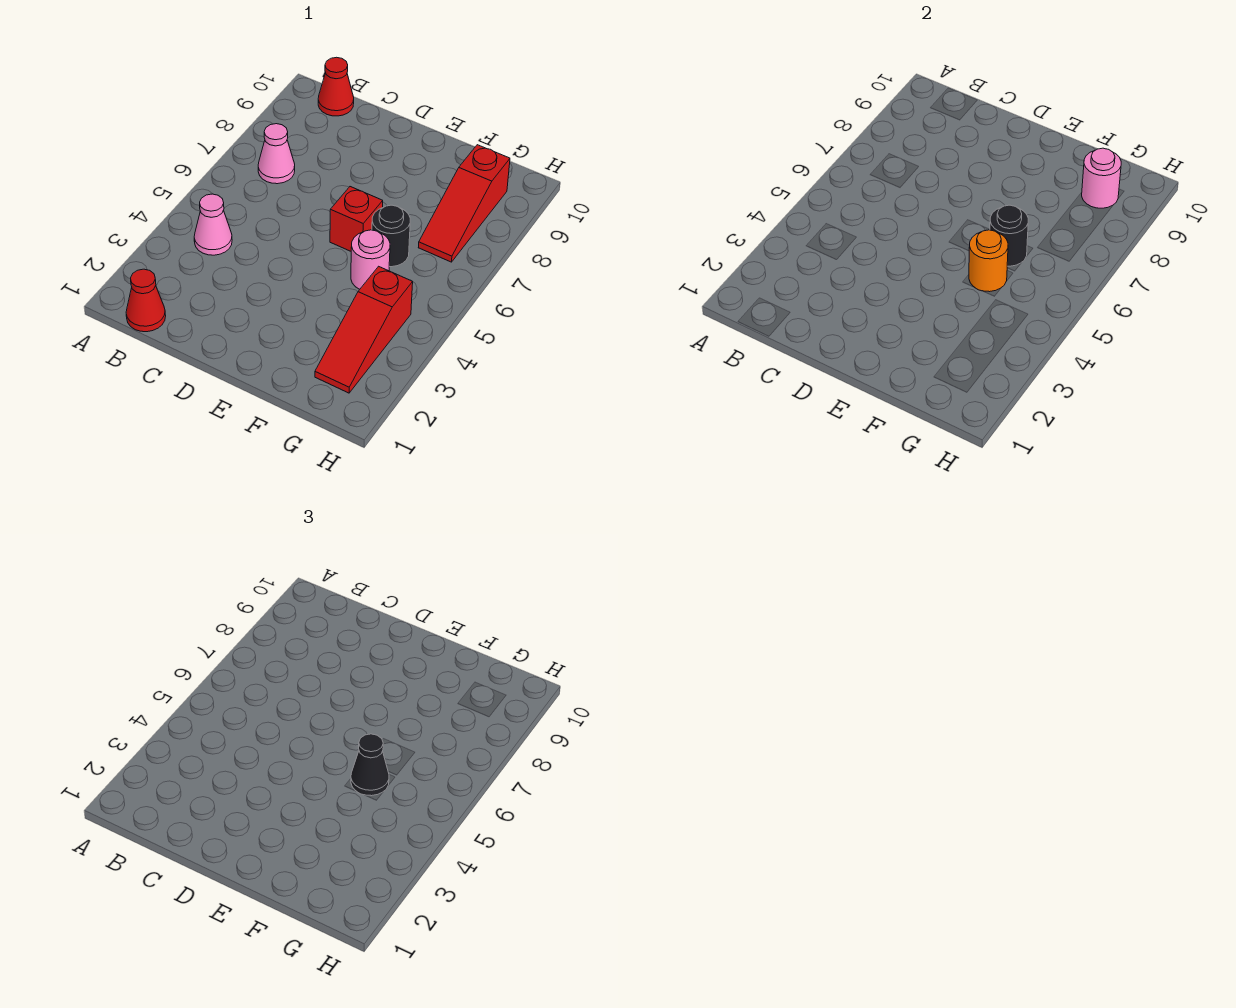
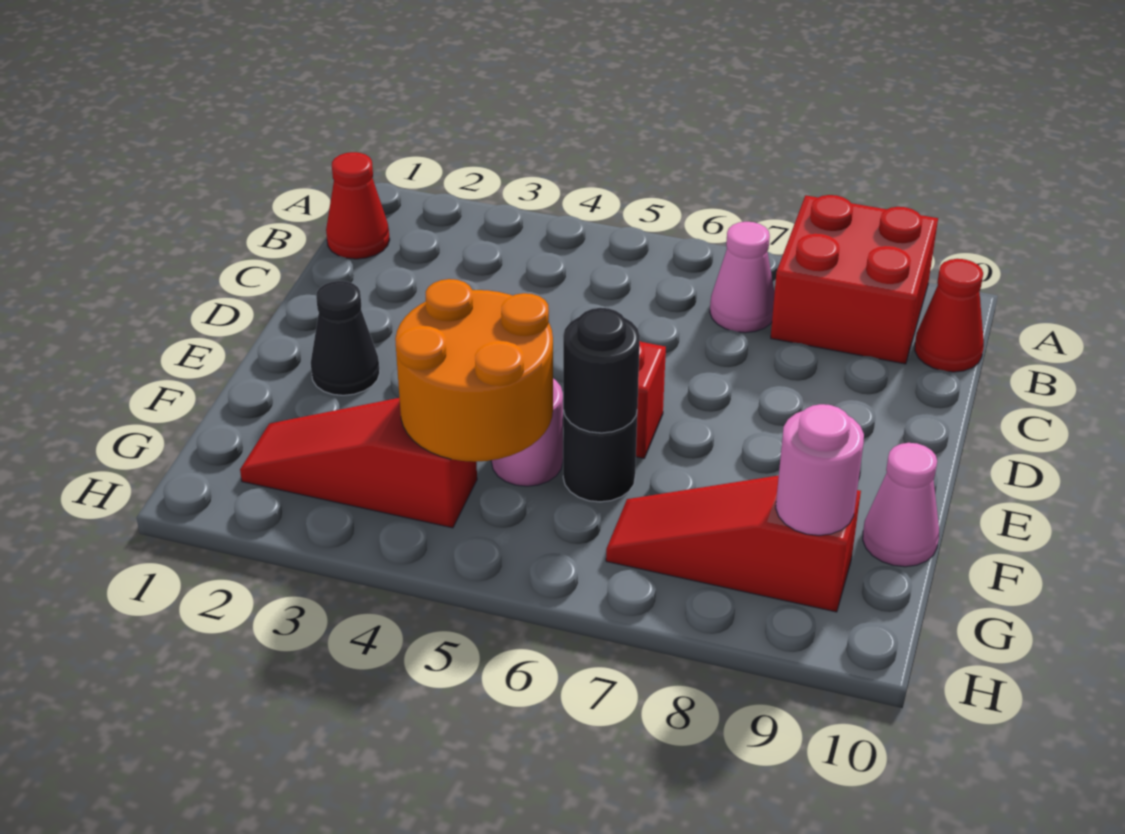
none -> red 2x2 brick [771,195,938,364]
pink 1x1 cone [194,194,232,255] -> pink 1x1 cone moved to [863,443,939,567]
orange 1x1 round brick [969,230,1008,292] -> orange 2x2 round brick [395,279,553,462]
black 1x1 cone [351,734,389,796] -> black 1x1 cone moved to [311,281,380,395]

